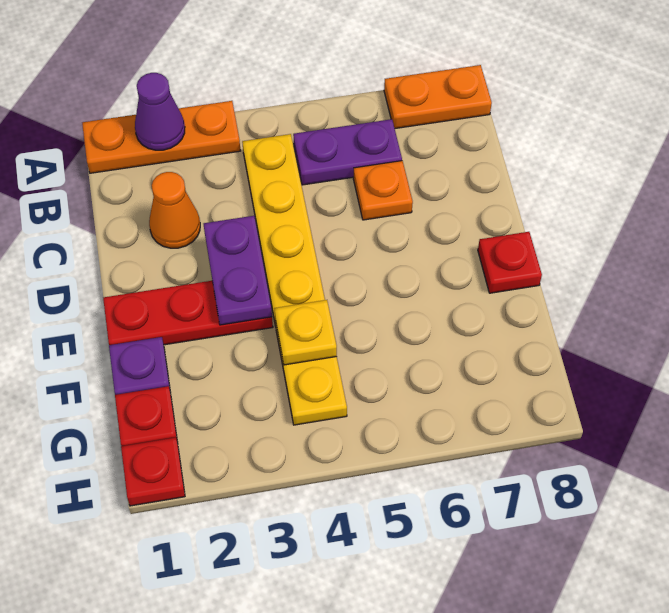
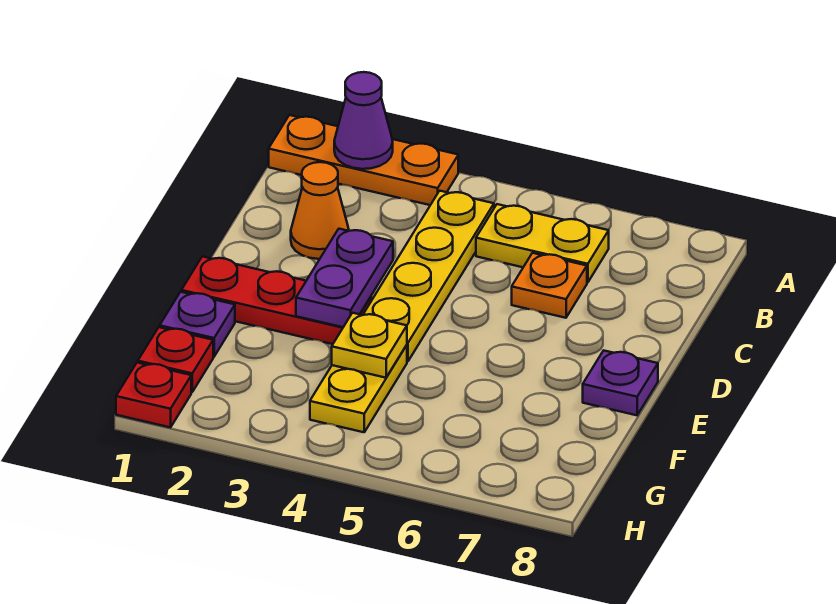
orange 1x2 plate [384,65,492,128] -> none
purple 1x2 plate [293,119,402,185] -> yellow 1x2 plate [476,204,609,283]
red 1x1 plate [478,232,542,293] -> purple 1x1 plate [583,350,658,415]

